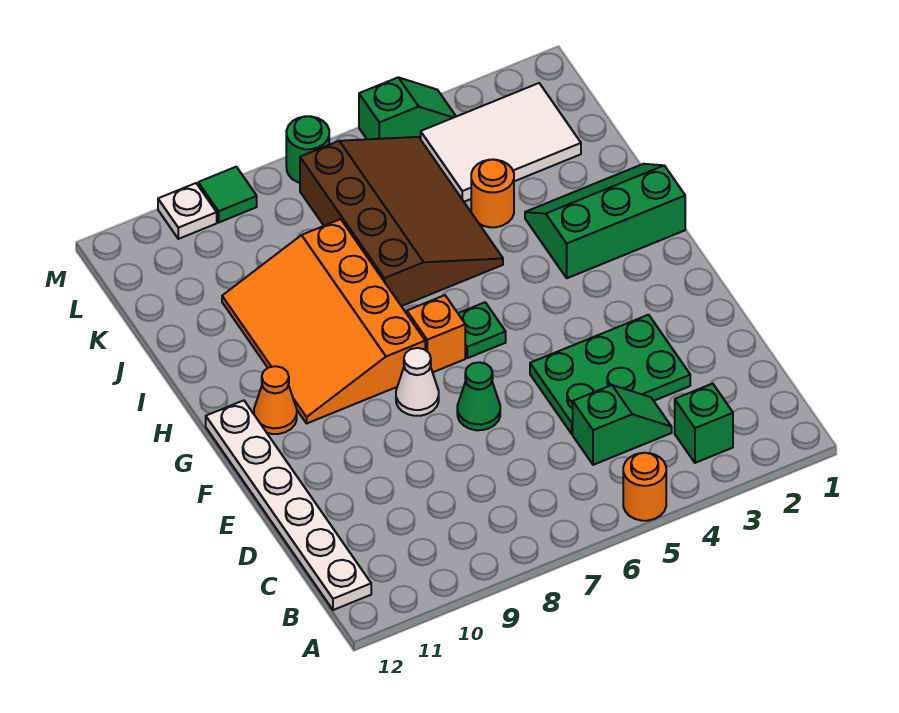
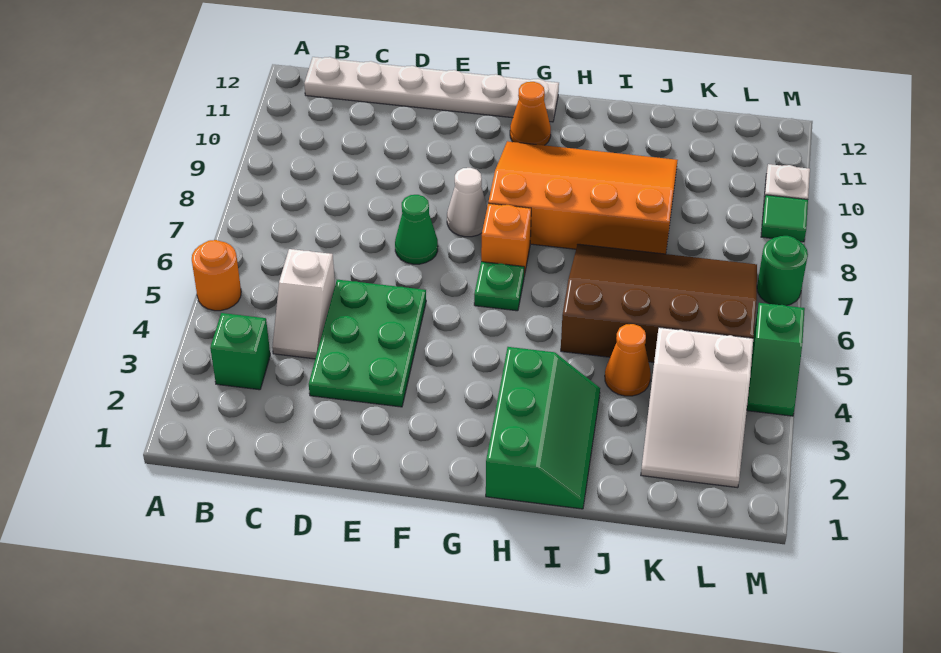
green 1x2 slope [573,385,672,465] -> white 1x2 slope [272,249,335,359]
brown 3x4 slope [300,137,503,306] -> brown 3x4 slope turned to [561,244,757,362]
orange 1x1 round brick [471,159,514,227] -> orange 1x1 cone [605,324,651,396]
white 2x3 tile [421,83,581,202] -> white 2x3 slope [641,327,753,488]

